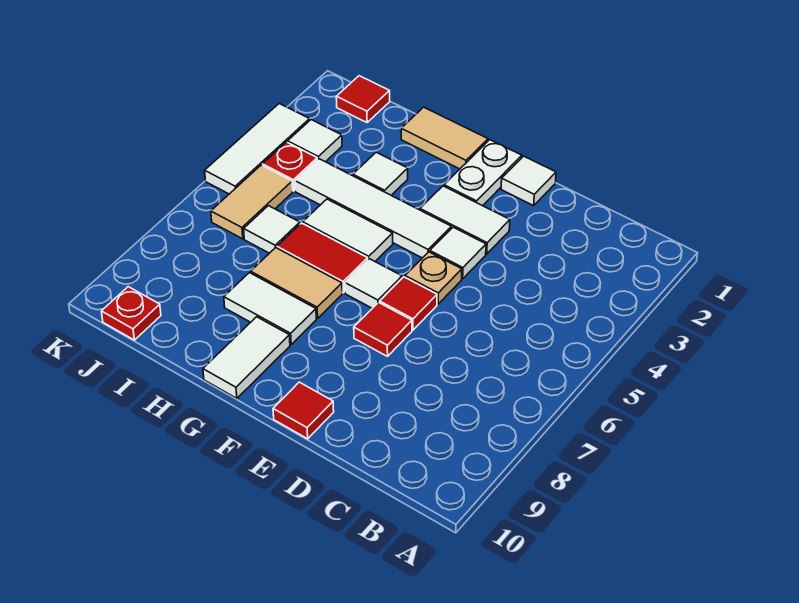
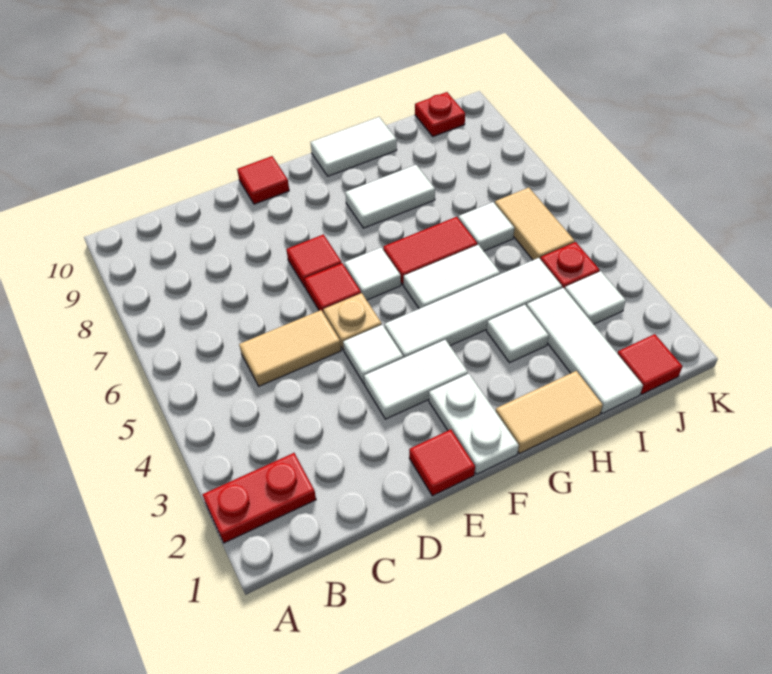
none -> red 1x2 plate [203,453,316,543]
white 1x1 tile [501,156,556,206] -> red 1x1 tile [409,430,475,496]
tan 1x2 tile [251,248,342,318] -> tan 1x2 tile moved to [239,310,341,386]
white 1x2 tile [203,317,290,398] -> white 1x2 tile turned to [311,117,397,176]
white 1x3 tile [205,104,310,194] -> white 1x3 tile moved to [527,288,643,414]

